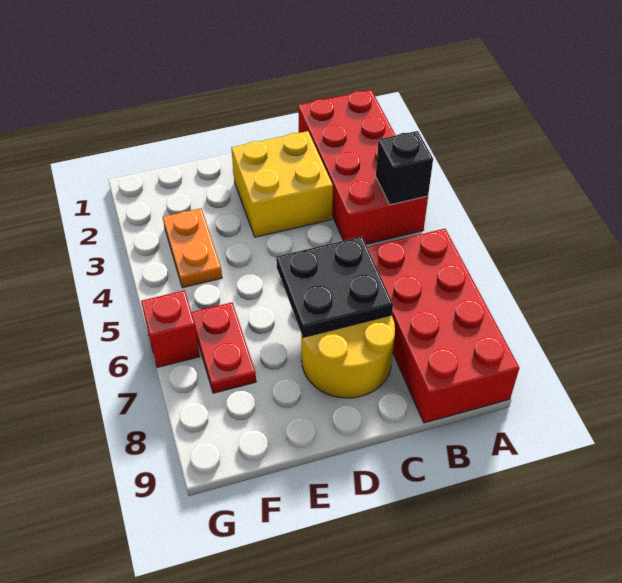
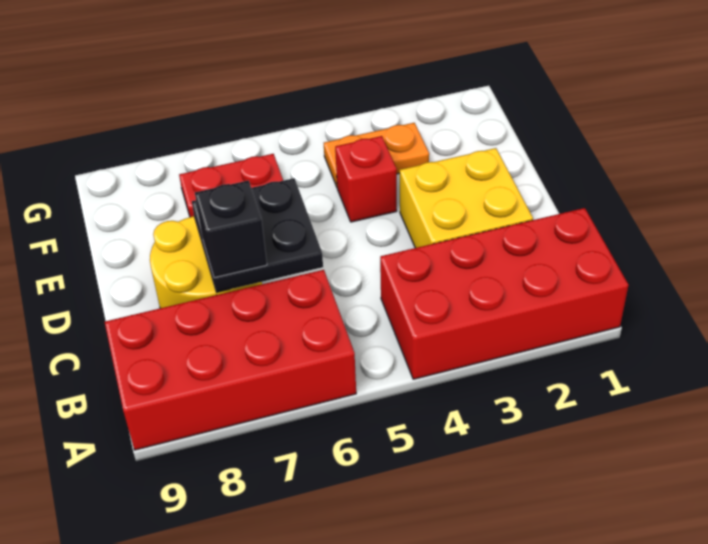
black 1x1 brick [376,131,433,205] -> black 1x1 brick moved to [195,181,267,278]
red 1x1 brick [141,290,200,367] -> red 1x1 brick moved to [335,136,397,222]

